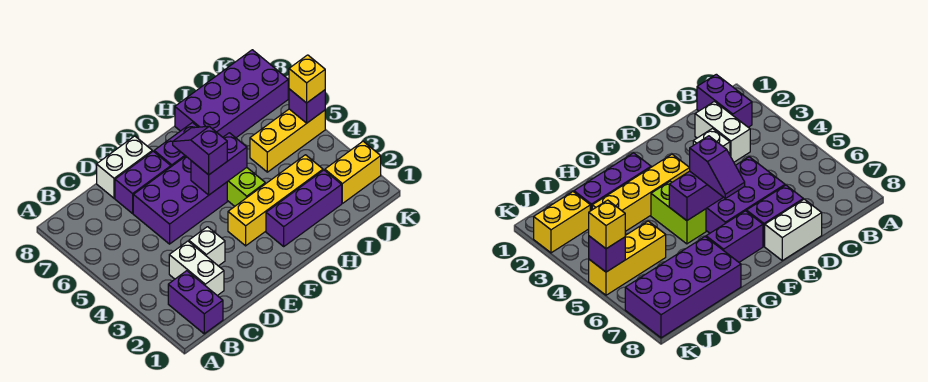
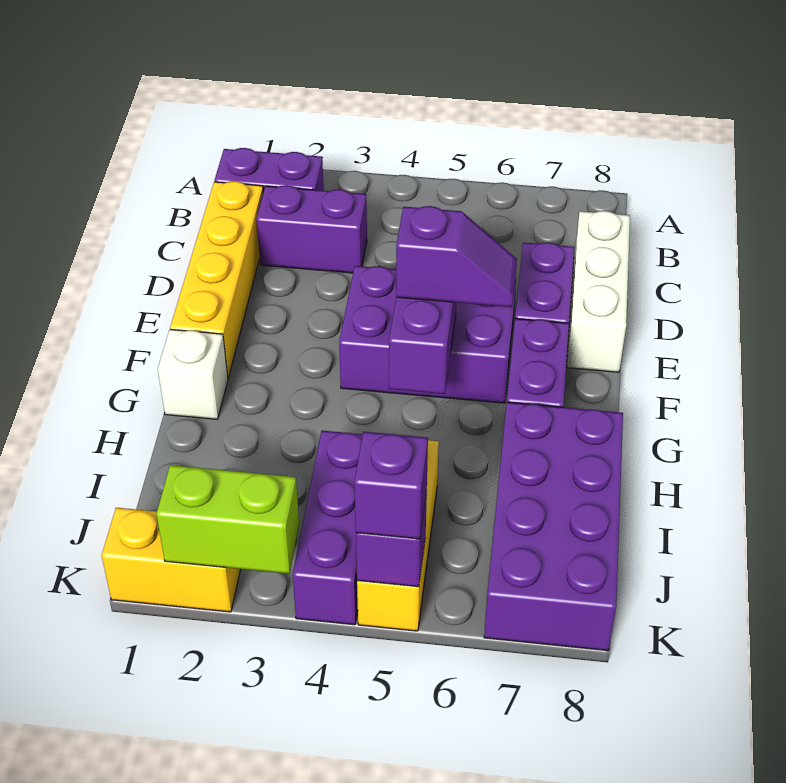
white 1x2 brick [169,241,224,296] -> purple 1x2 brick [257,185,367,273]
white 1x1 brick [189,227,225,266] -> white 1x1 brick moved to [158,329,228,419]
purple 2x3 brick [133,156,227,244] -> purple 2x3 brick turned to [339,266,516,403]
white 1x2 brick [97,136,152,198] -> white 1x3 brick [567,211,630,372]
yellow 1x4 brick [228,155,323,246] -> yellow 1x4 brick moved to [170,181,263,378]
purple 1x3 brick [266,170,342,246] -> purple 1x3 brick moved to [293,431,363,625]
lime 1x2 brick [227,168,265,206] -> lime 1x2 brick moved to [156,465,299,574]
yellow 1x2 brick [325,141,381,203] -> yellow 1x2 brick turned to [102,508,241,612]
yellow 1x1 brick [289,55,325,103] -> purple 1x1 brick [354,432,428,539]

